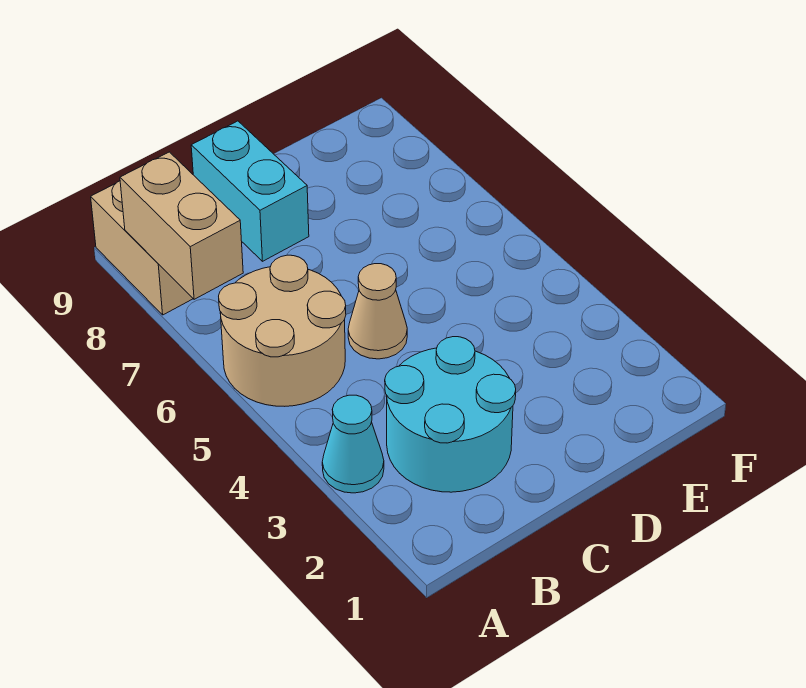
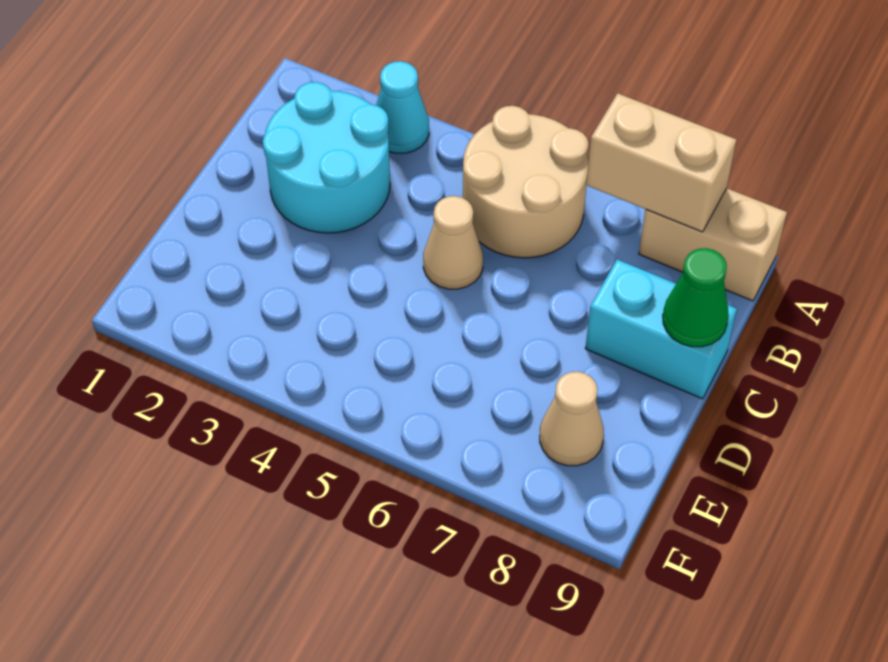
none -> green 1x1 cone [663,248,729,347]
none -> tan 1x1 cone [540,372,604,466]

